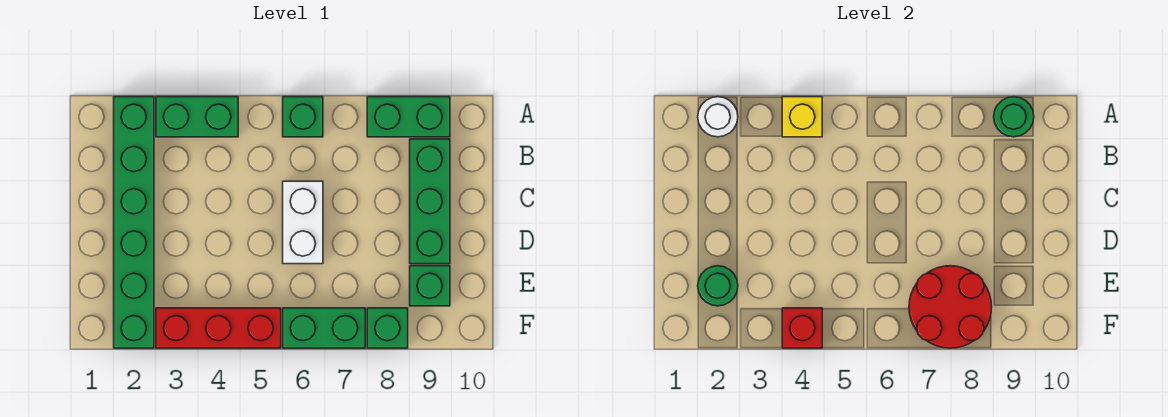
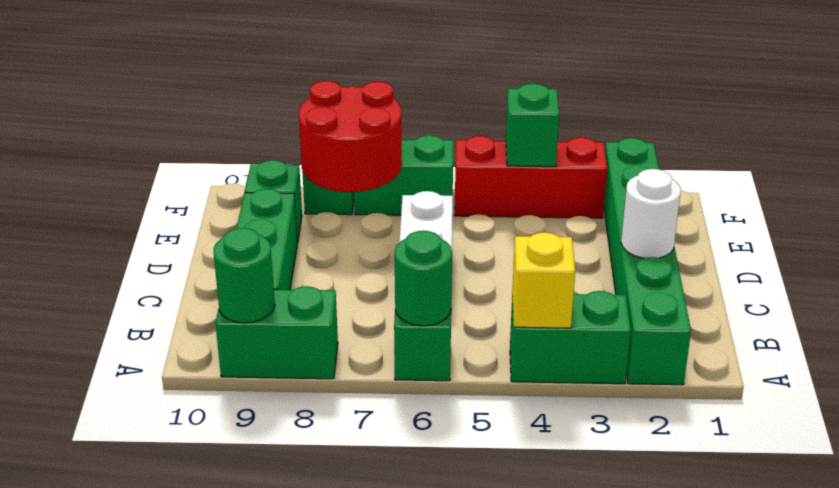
white 1x1 round brick [698,97,738,137] -> white 1x1 round brick moved to [621,169,681,258]
green 1x1 round brick [698,266,738,306] -> green 1x1 round brick moved to [395,231,452,326]
red 1x1 brick [782,308,822,348] -> green 1x1 brick [506,84,559,167]

